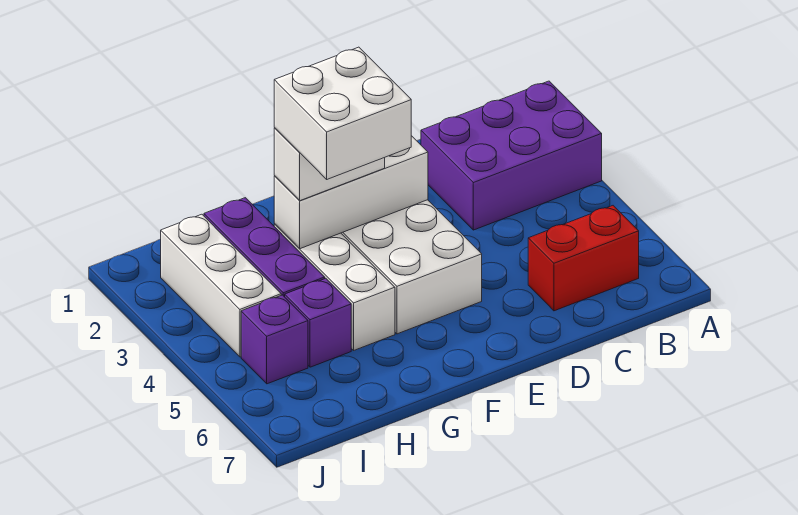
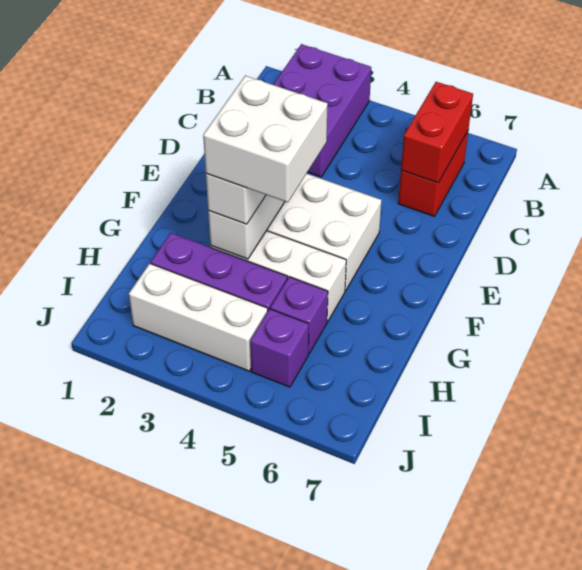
none -> red 1x2 brick [401,82,473,183]

